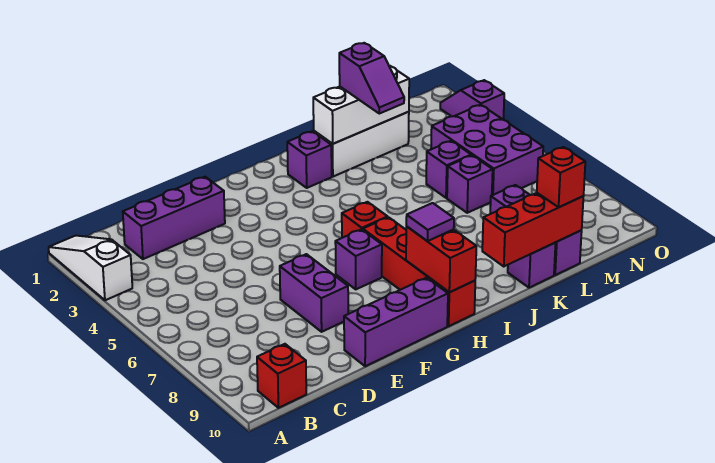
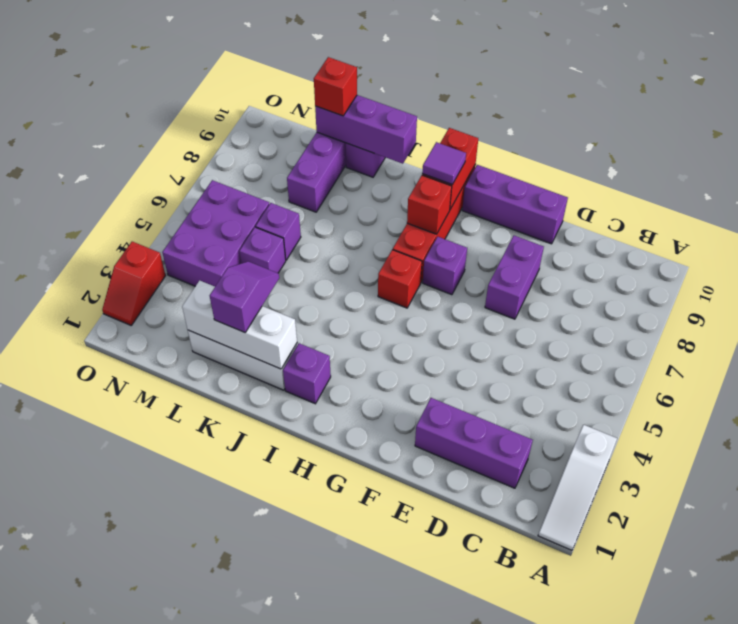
red 1x1 brick [257,344,306,408] -> red 1x1 brick moved to [407,175,452,234]
red 1x3 brick [482,193,583,266] -> purple 1x3 brick [315,95,417,164]
purple 1x2 slope [440,80,504,119] -> red 1x2 slope [102,242,166,325]

